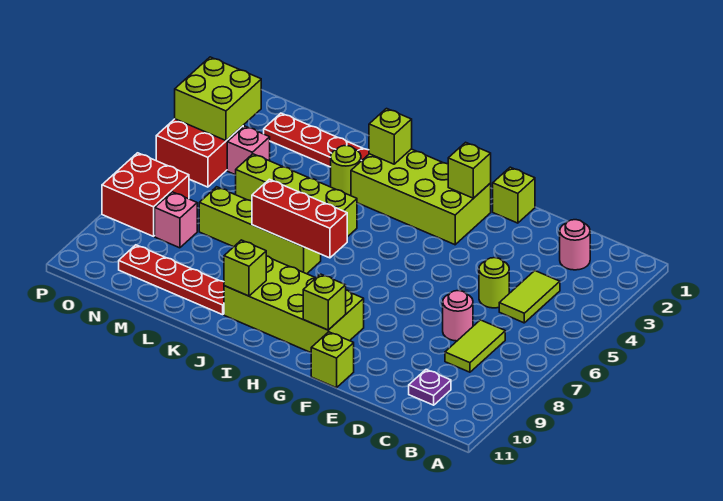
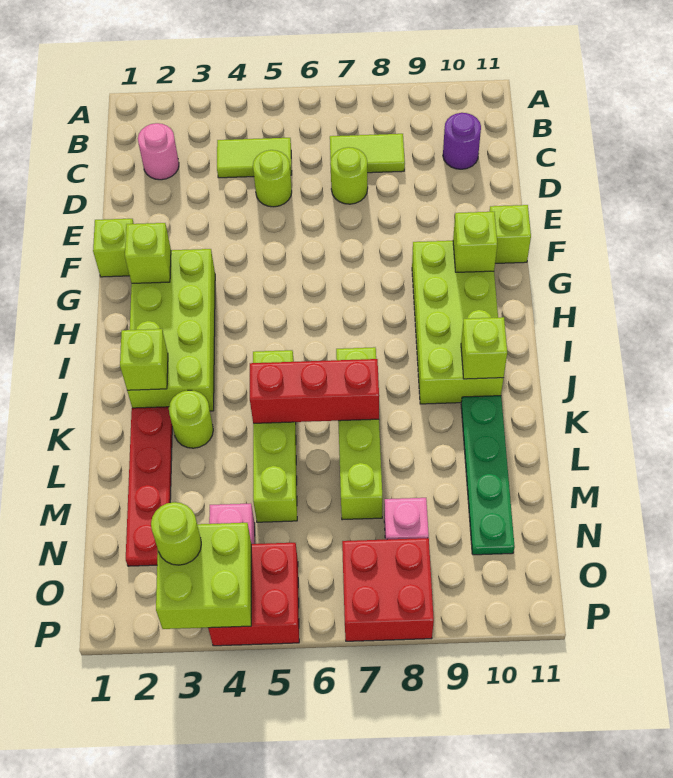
purple 1x1 plate [409,369,451,405] -> purple 1x1 round brick [443,113,481,169]
pink 1x1 round brick [443,291,473,341] -> lime 1x1 round brick [330,147,368,204]
red 1x3 brick [252,179,347,258] -> red 1x3 brick turned to [250,359,379,423]
red 1x4 plate [119,245,224,315] -> green 1x4 plate [461,396,515,555]
none -> lime 1x1 round brick [151,502,201,565]

